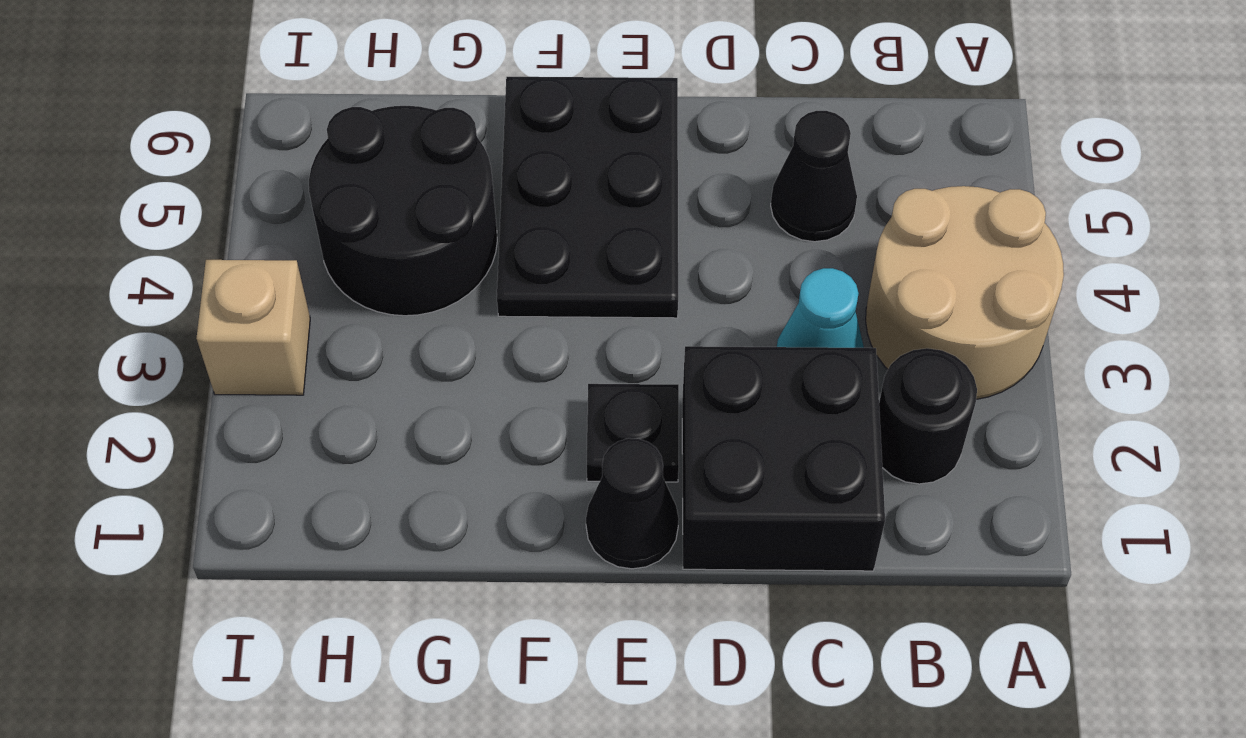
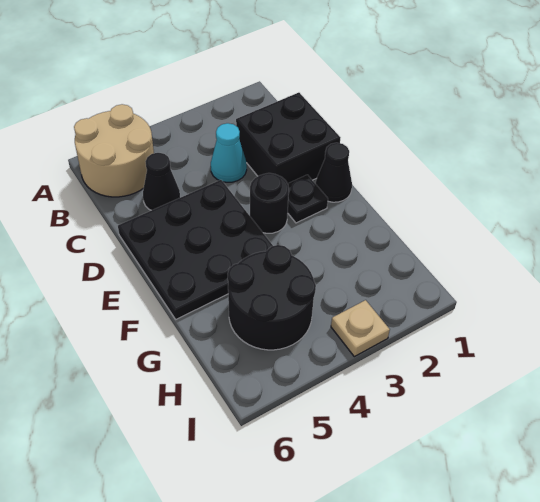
tan 2x2 round brick [866,186,1064,399] -> tan 2x2 round brick moved to [74,104,154,197]
black 1x1 round brick [879,348,977,484] -> black 1x1 round brick moved to [250,173,289,233]
black 2x3 plate [497,77,678,318] -> black 3x3 plate [118,180,273,319]
tan 1x1 brick [197,260,310,395] -> tan 1x1 plate [331,300,390,357]

